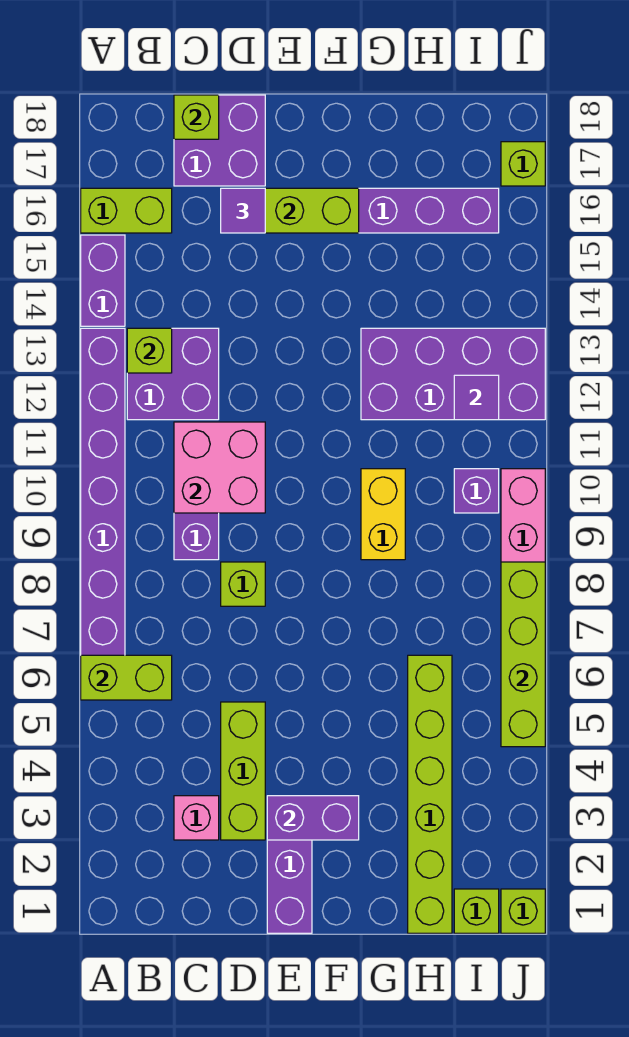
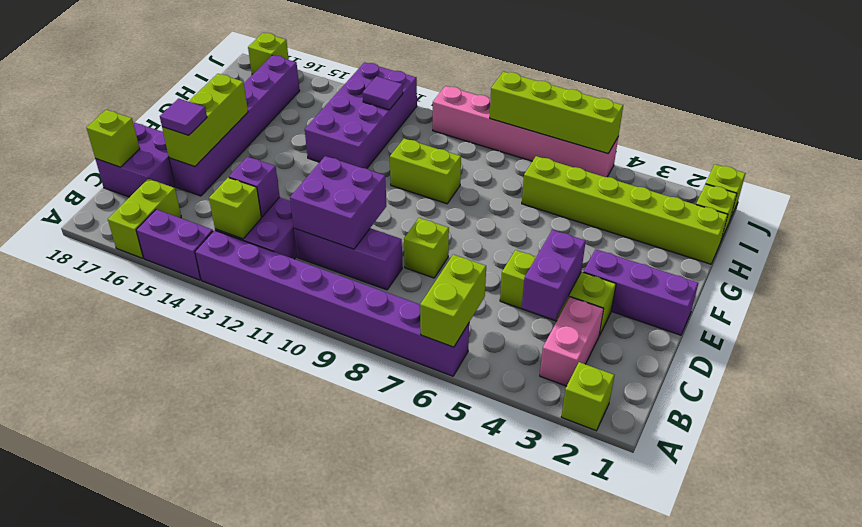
none -> lime 1x1 brick [561,362,615,431]
pink 1x1 brick [174,796,219,840] -> pink 1x2 brick [540,297,604,386]
pink 2x2 brick [174,422,265,513] -> purple 2x2 brick [290,156,386,249]
purple 1x2 brick [267,796,359,840] -> purple 1x2 brick moved to [522,230,586,320]
yellow 1x2 brick [361,469,405,560] -> lime 1x2 brick [390,138,461,204]
purple 1x1 brick [454,469,499,513] -> purple 1x1 brick moved to [229,157,280,217]

